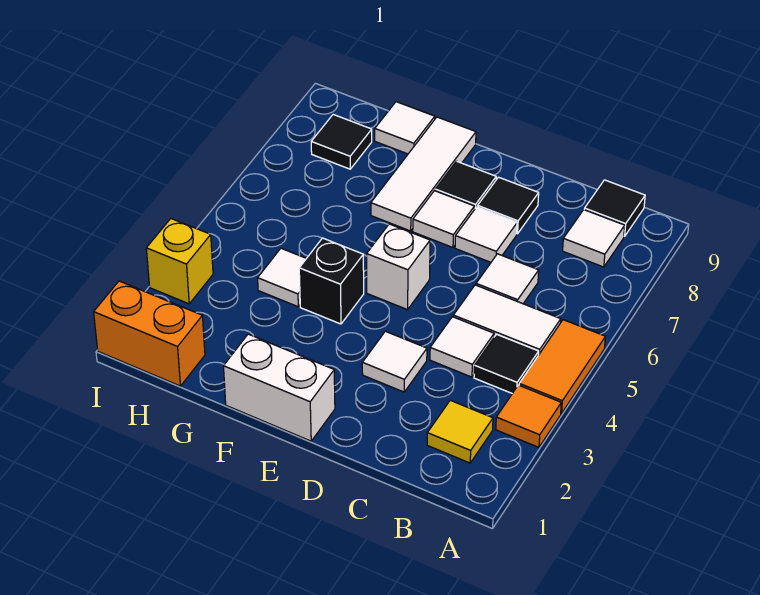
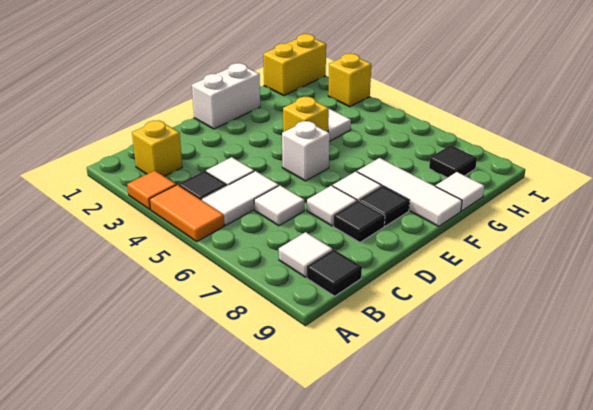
yellow 1x1 tile [427,400,493,463] -> yellow 1x1 brick [132,120,182,176]
white 1x1 tile [362,331,427,392] -> none
black 1x1 brick [299,238,364,324] -> yellow 1x1 brick [283,97,329,132]
orange 1x2 brick [94,281,205,386] -> yellow 1x2 brick [263,34,326,96]

